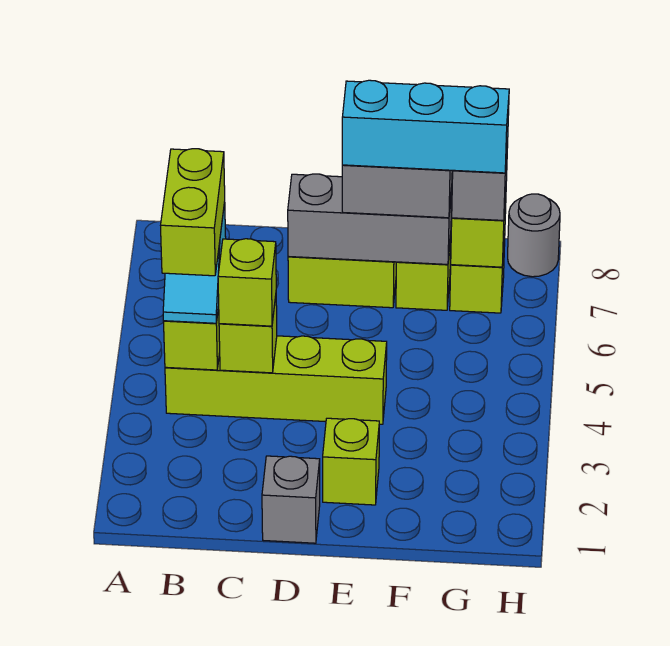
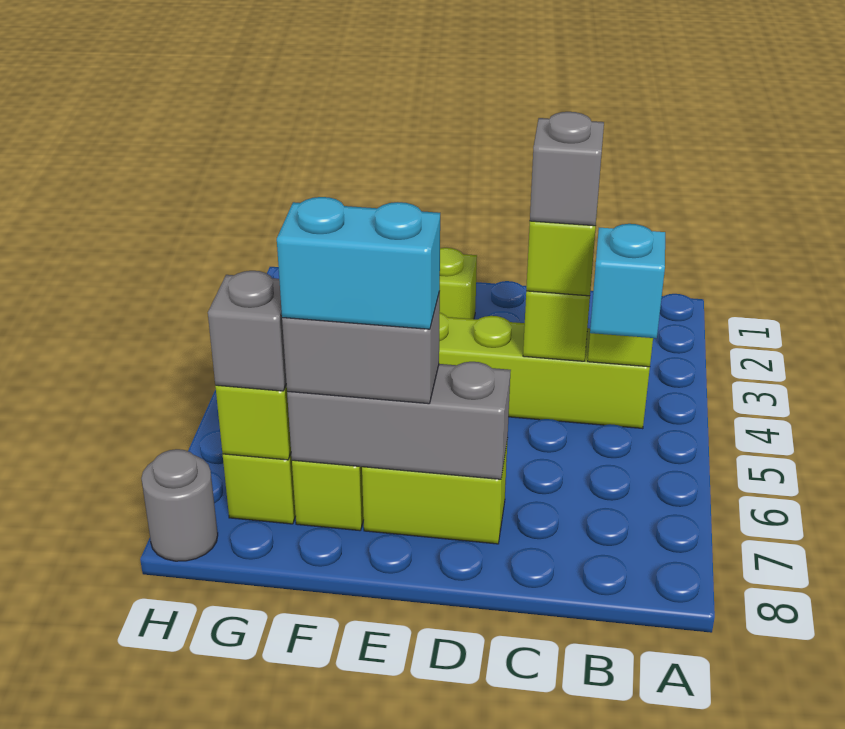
lime 1x2 brick [161,149,225,276] -> none
grey 1x1 brick [262,456,320,543] -> grey 1x1 brick moved to [530,112,604,226]
cyan 1x3 brick [342,80,509,173] -> cyan 1x2 brick [277,197,440,329]

